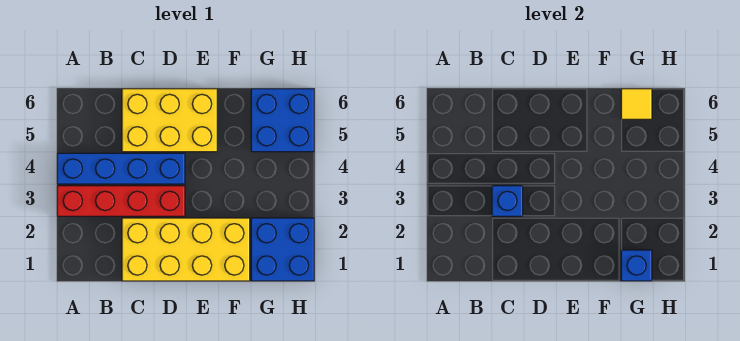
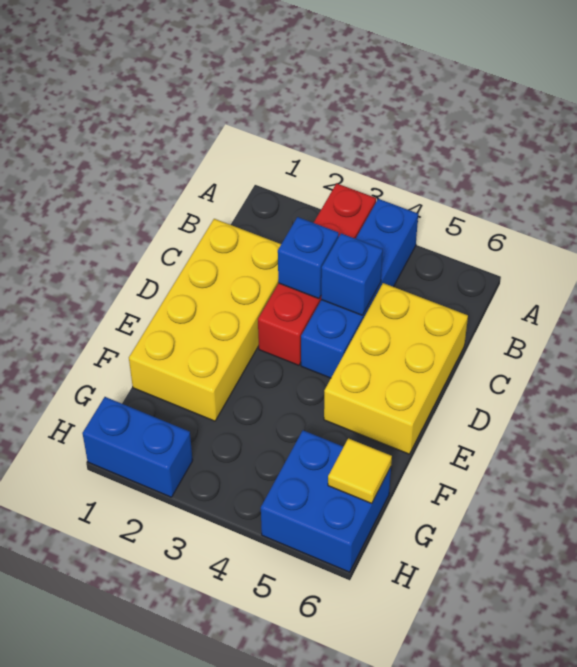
blue 2x2 brick [251,218,314,281] -> blue 1x2 brick [82,397,193,497]
blue 1x1 brick [621,250,652,281] -> blue 1x1 brick moved to [321,233,383,315]

